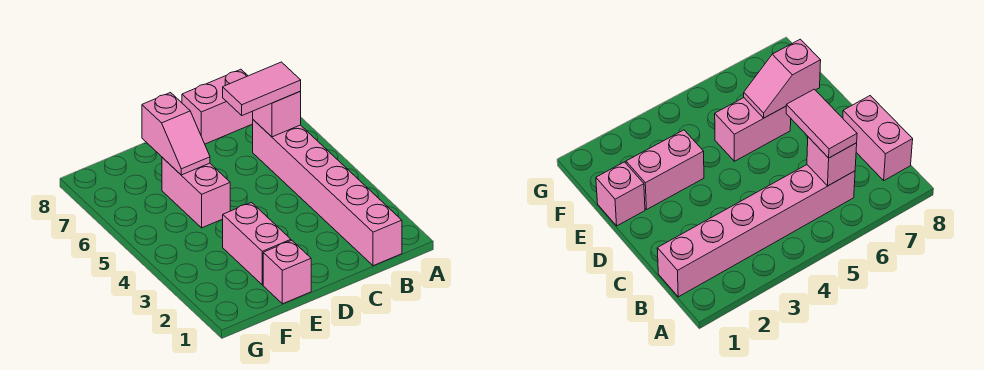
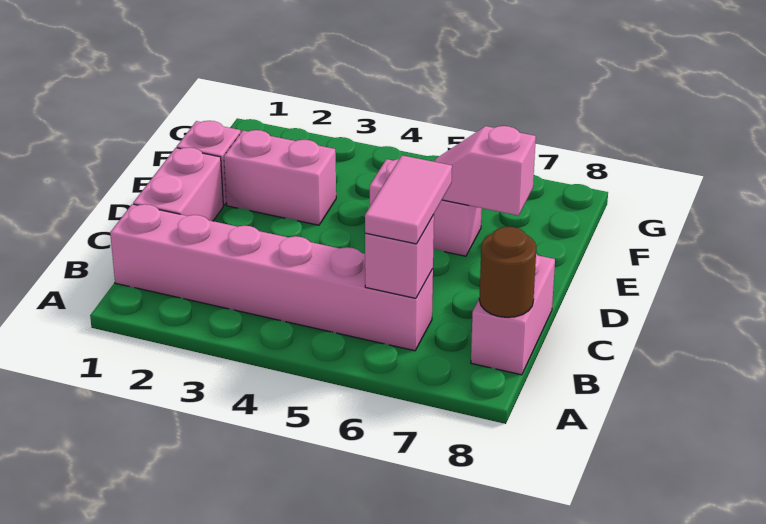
none -> brown 1x1 round brick [479,227,536,317]
none -> pink 1x2 brick [133,148,223,221]

